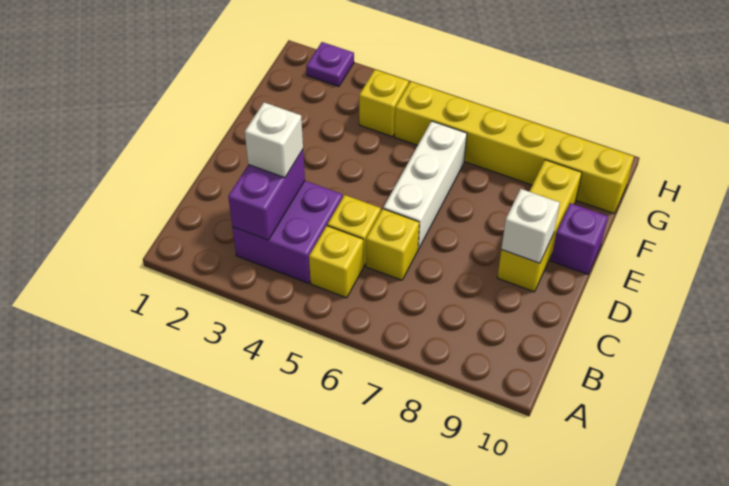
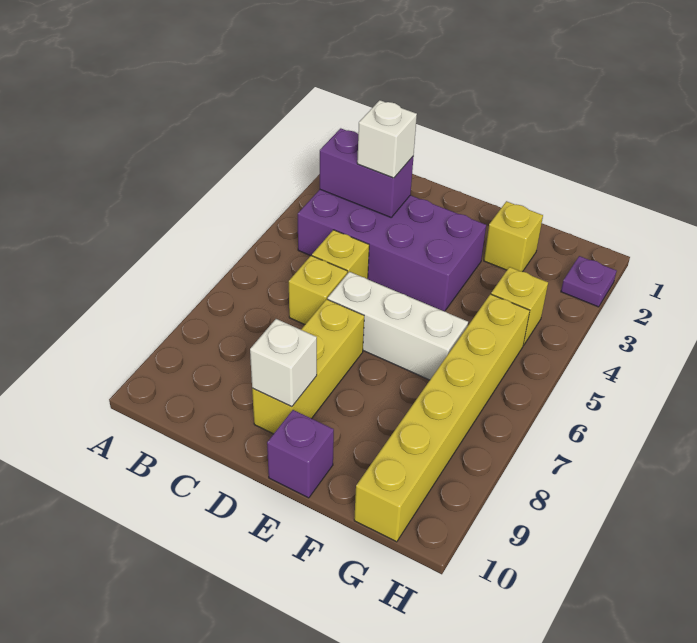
purple 2x2 brick [232,181,343,283] -> purple 2x4 brick [298,190,486,311]
yellow 1x1 brick [309,226,363,298] -> yellow 1x1 brick moved to [484,201,543,272]
yellow 1x3 brick [497,160,582,292] -> yellow 1x3 brick turned to [252,299,364,434]

